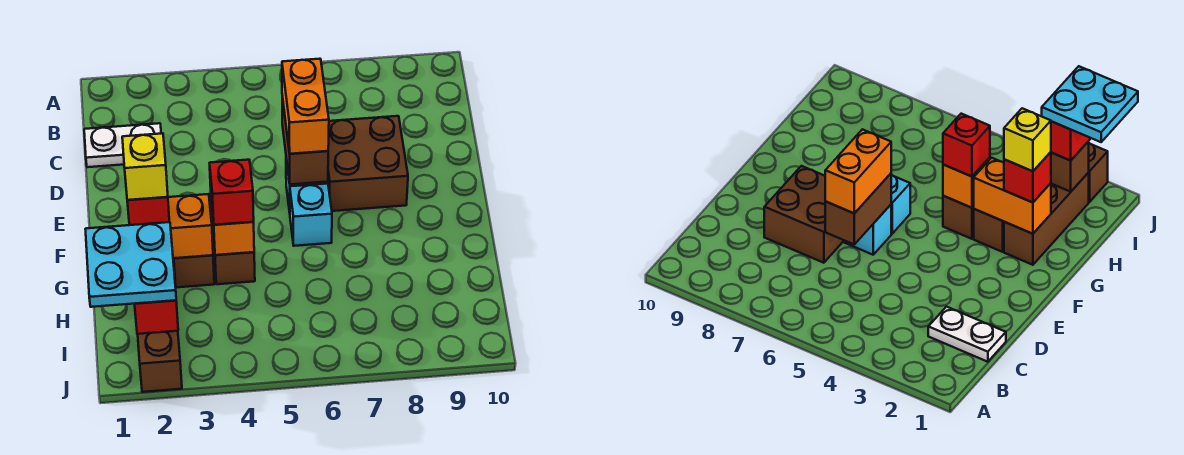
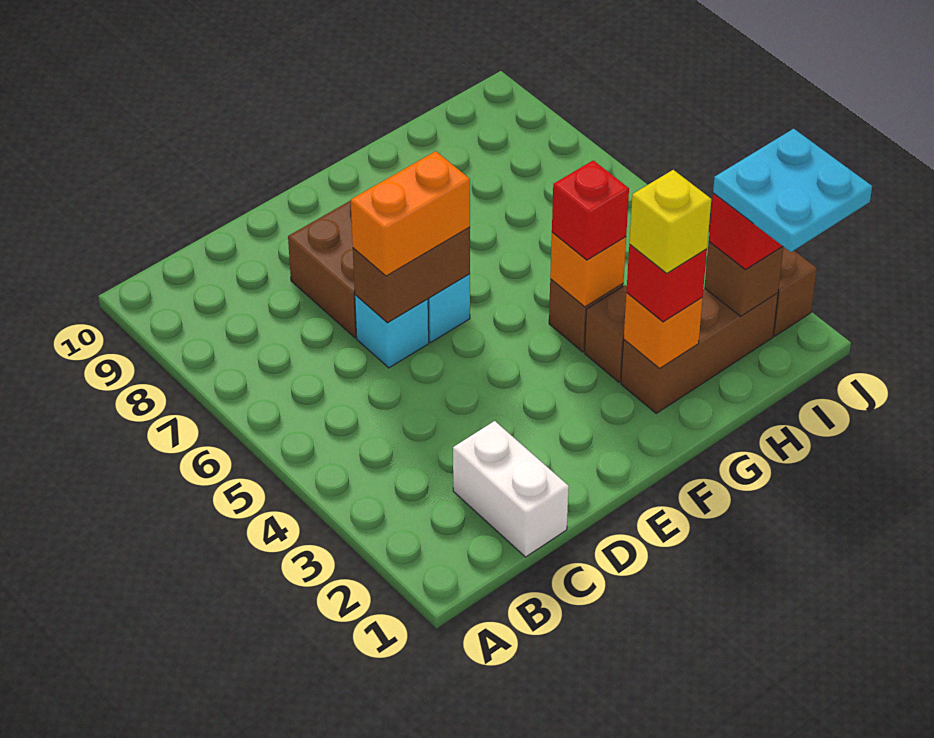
white 1x2 plate [84,123,161,167] -> white 1x2 brick [453,421,569,557]
cyan 1x1 brick [290,184,332,246] -> cyan 1x1 brick moved to [355,295,429,368]
orange 1x2 brick [168,194,213,258] -> orange 1x1 brick [624,293,703,368]

